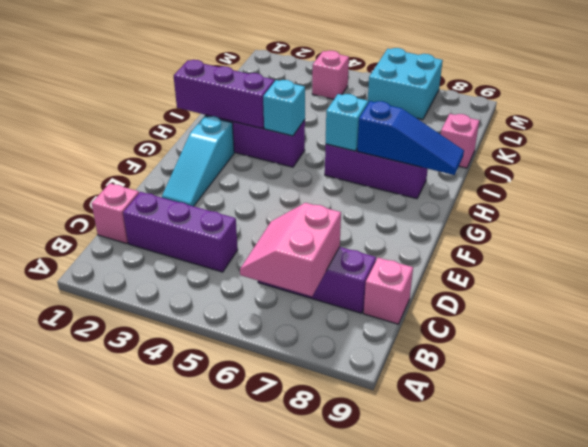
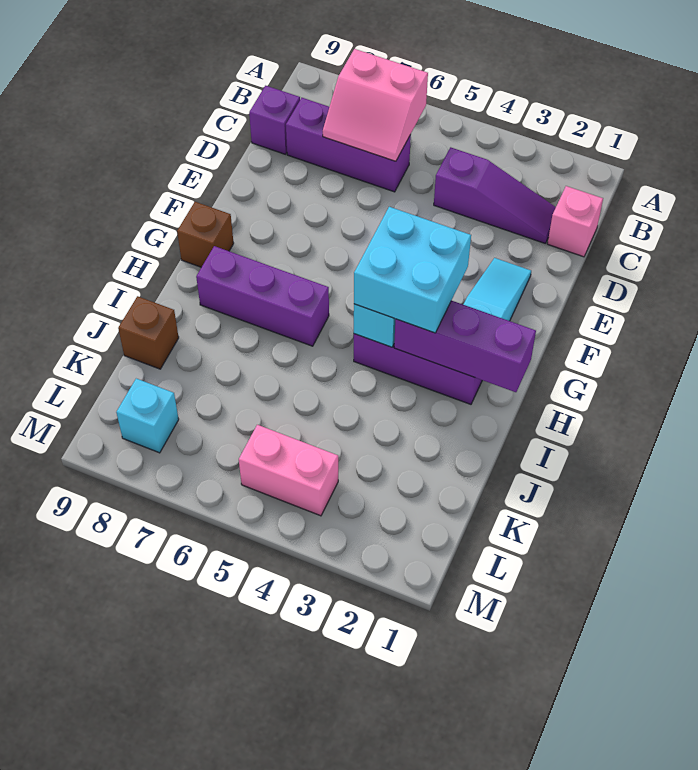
pink 2x2 slope [240,203,341,296] -> pink 2x2 slope turned to [323,49,428,161]
purple 1x3 brick [123,192,238,272] -> purple 1x3 slope [434,147,556,243]
pink 1x1 brick [363,258,413,324] -> purple 1x1 brick [249,86,300,154]
none -> brown 1x1 brick [177,202,234,267]
cyan 1x1 brick [326,94,368,151] -> cyan 1x1 brick moved to [116,379,179,453]
blue 1x3 slope [357,101,464,175] -> none
pink 1x1 brick [441,114,479,168] -> brown 1x1 brick [118,296,179,369]
pink 1x1 brick [312,50,349,99] -> pink 1x2 brick [239,425,338,516]
cyan 2x2 brick [368,48,443,120] -> cyan 2x2 brick moved to [354,207,471,333]

